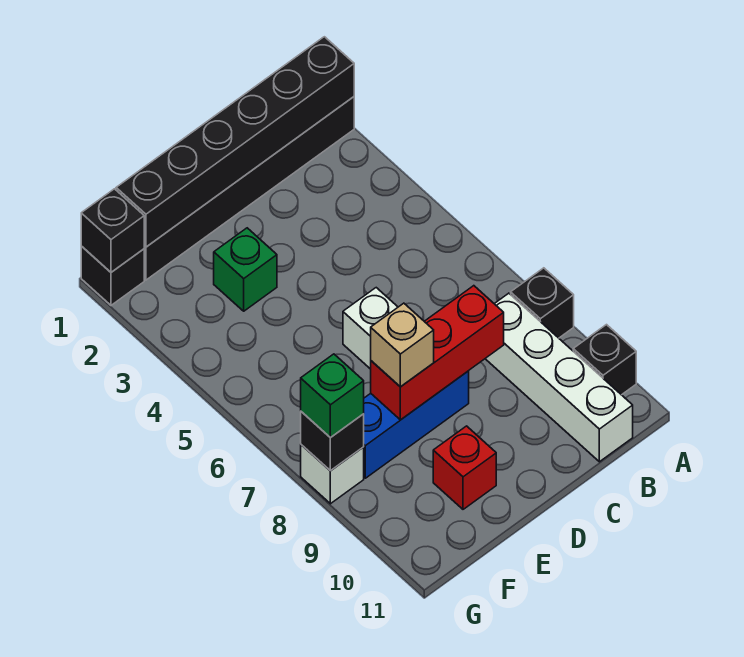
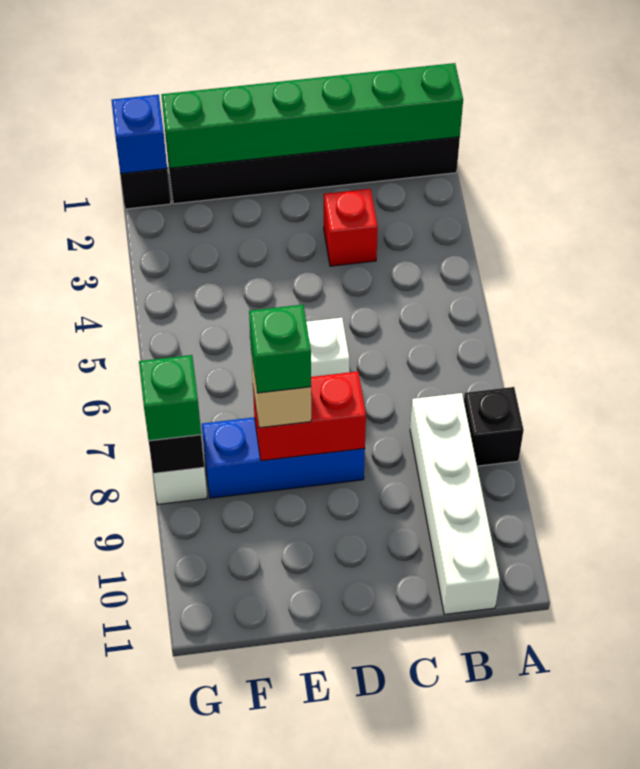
black 1x6 brick [116,37,354,247] -> green 1x6 brick [161,63,463,168]
black 1x1 brick [573,325,636,395] -> none
red 1x3 brick [371,286,504,420] -> red 1x2 brick [253,371,366,461]
green 1x1 brick [214,228,277,311] -> green 1x1 brick moved to [249,305,311,393]
red 1x1 brick [433,426,496,509] -> red 1x1 brick moved to [324,189,378,266]
black 1x1 brick [81,189,144,272] -> blue 1x1 brick [112,95,167,174]

